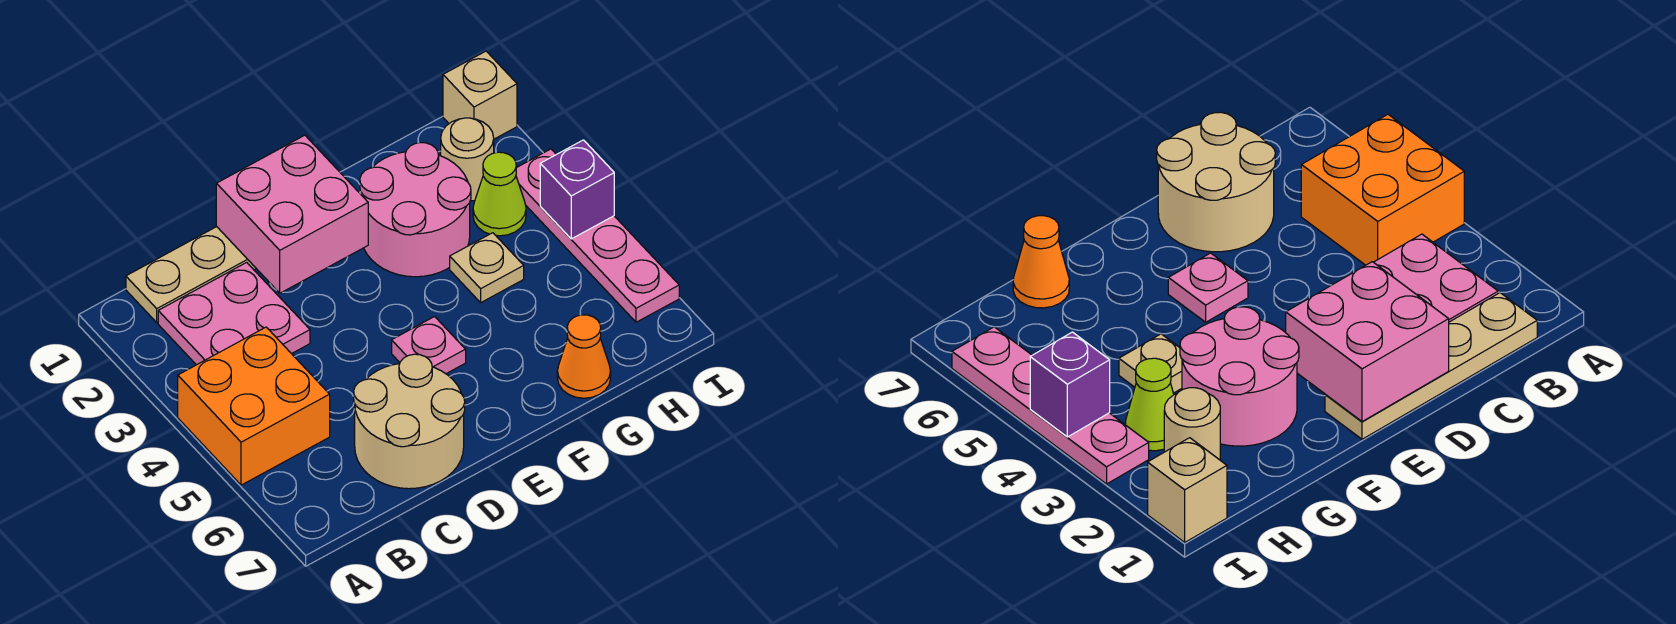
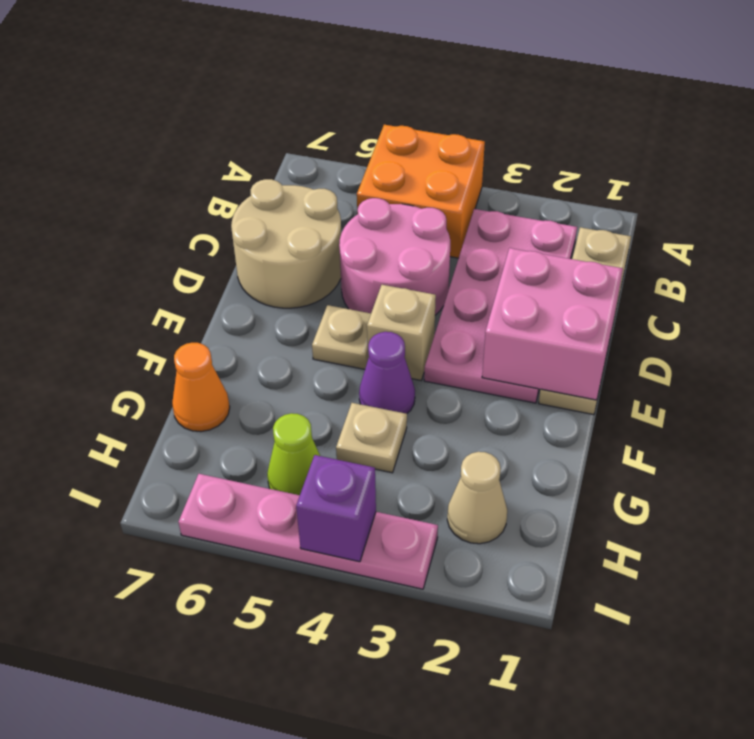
pink 2x2 plate [158,262,310,365] -> pink 2x4 plate [424,209,577,403]
pink 1x1 plate [392,317,466,374] -> tan 1x1 plate [312,305,371,369]
pink 2x2 round brick [360,143,471,277] -> pink 2x2 round brick moved to [339,198,450,315]
none -> purple 1x1 cone [359,332,415,414]
tan 1x1 round brick [441,118,494,201] -> tan 1x1 cone [447,452,507,544]
lime 1x1 cone [473,152,526,236] -> lime 1x1 cone moved to [267,413,320,495]
tan 1x1 brick [443,51,517,139] -> tan 1x1 brick moved to [367,285,436,380]

